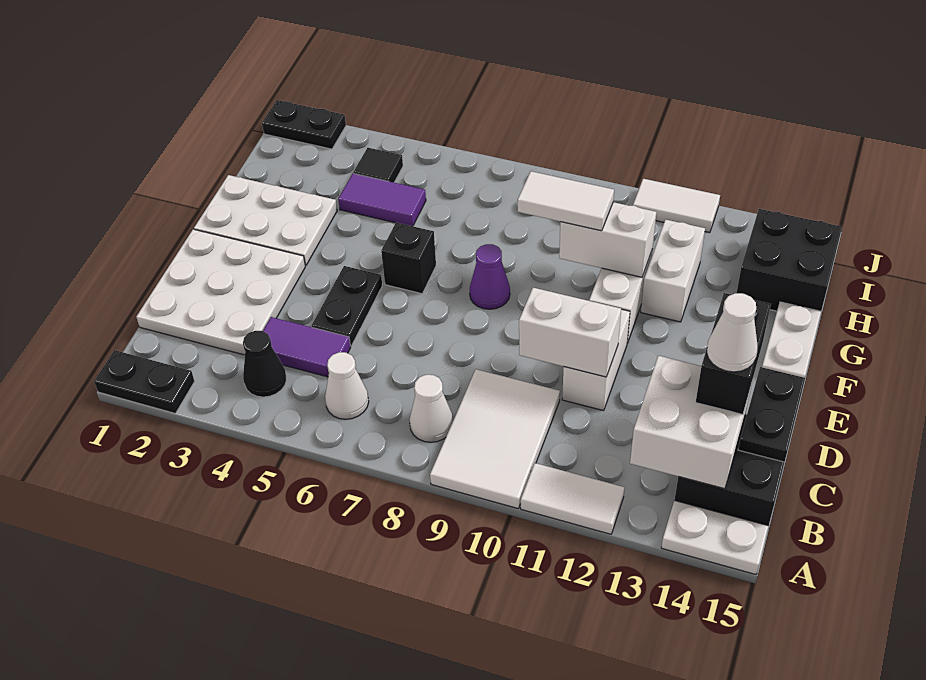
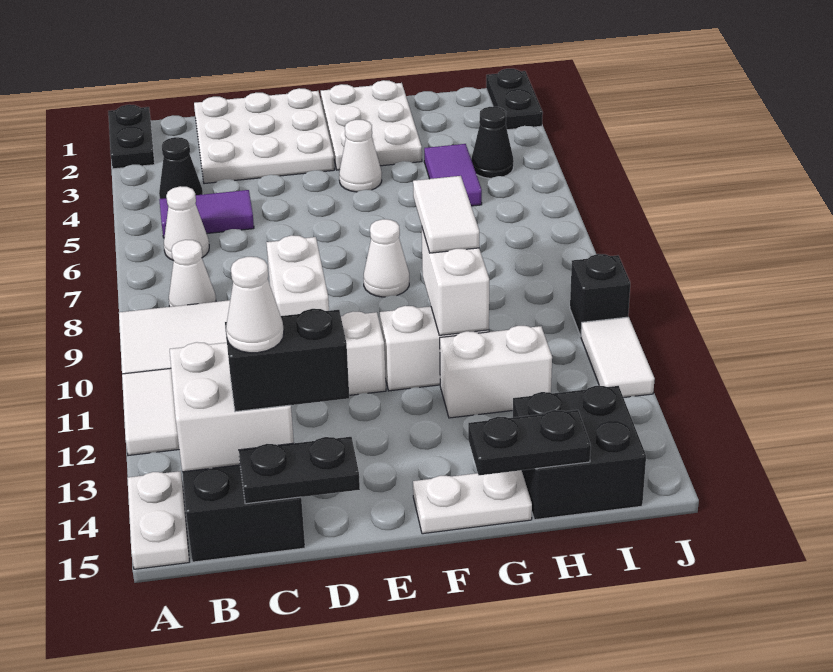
purple 1x2 tile [263,317,351,377] -> purple 1x2 tile turned to [159,190,254,238]
black 1x2 plate [312,266,382,346] -> black 1x2 plate moved to [468,410,591,475]
none -> white 1x1 cone [339,120,382,192]
black 1x1 brick [381,223,436,294] -> black 1x1 brick moved to [570,254,630,336]
purple 1x1 cone [470,244,510,309] -> white 1x1 cone [364,219,409,297]
black 1x1 tile [354,148,403,182] -> black 1x1 cone [471,107,514,178]

